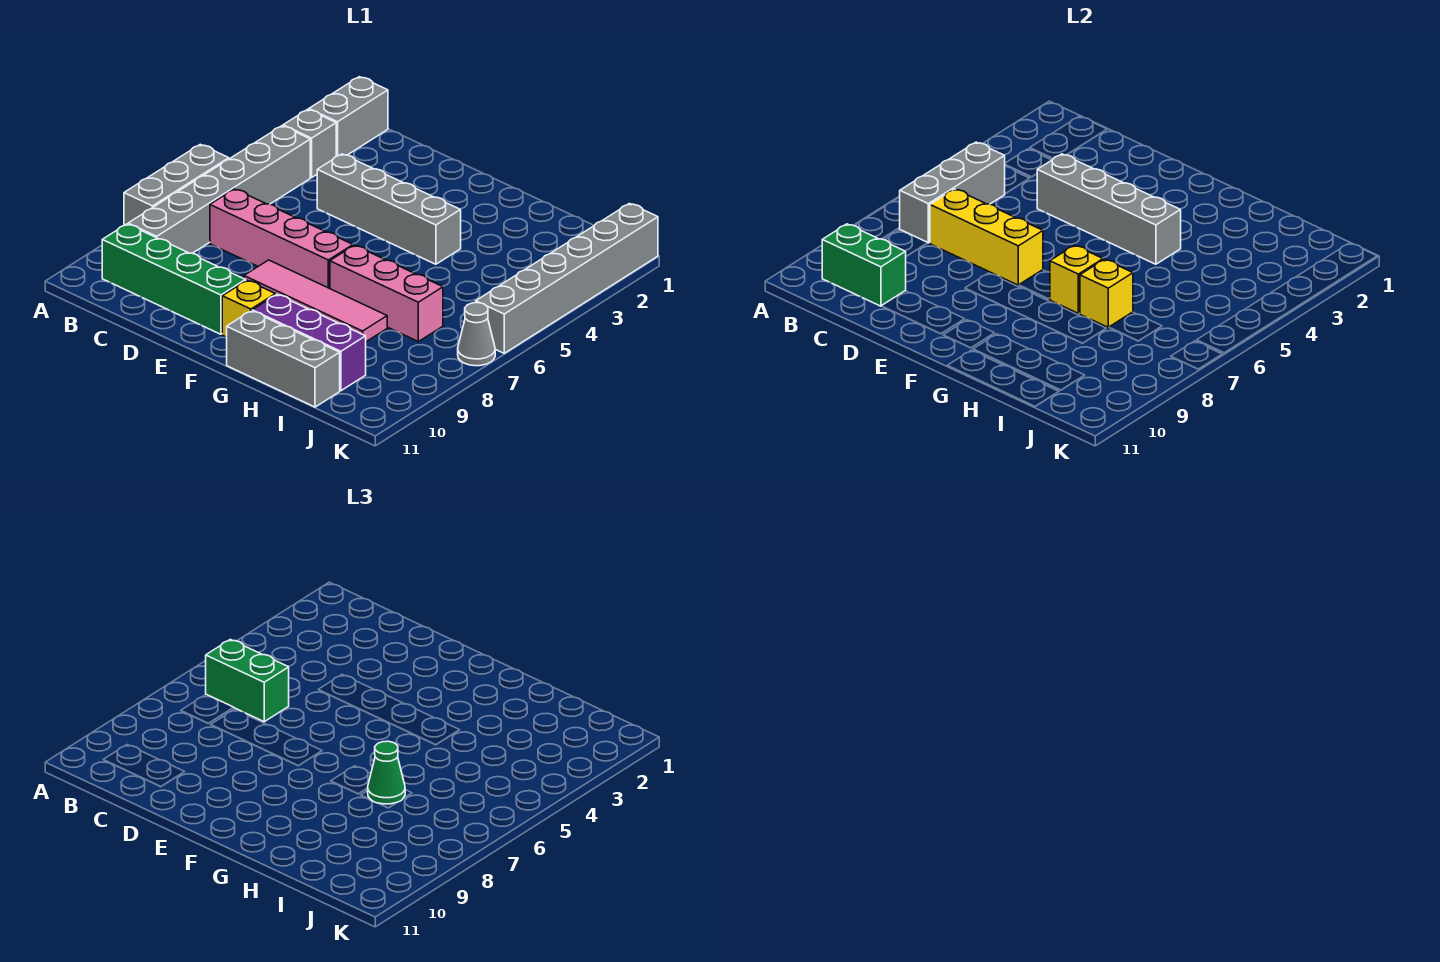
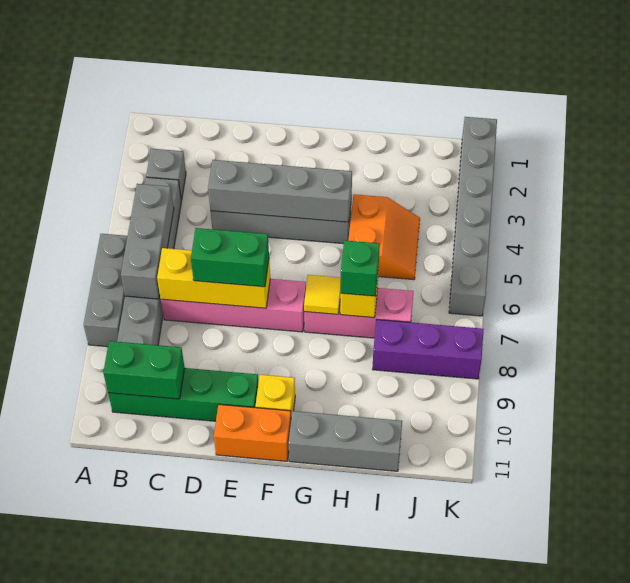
grey 1x2 brick [309,77,388,156] -> none
green 1x2 brick [206,640,289,722] -> green 1x2 brick moved to [191,228,269,287]
pink 1x4 tile [244,260,387,342] -> none
none -> orange 1x2 brick [214,404,291,461]
yellow 1x1 brick [1050,245,1103,313] -> yellow 1x1 tile [304,275,341,314]
purple 1x3 brick [252,295,366,391] -> purple 1x3 brick moved to [372,320,484,379]
none -> orange 2x2 slope [348,194,420,280]
green 1x1 cone [368,741,405,804] -> green 1x1 brick [341,240,380,296]
grey 1x1 cone [458,303,495,366] -> none

